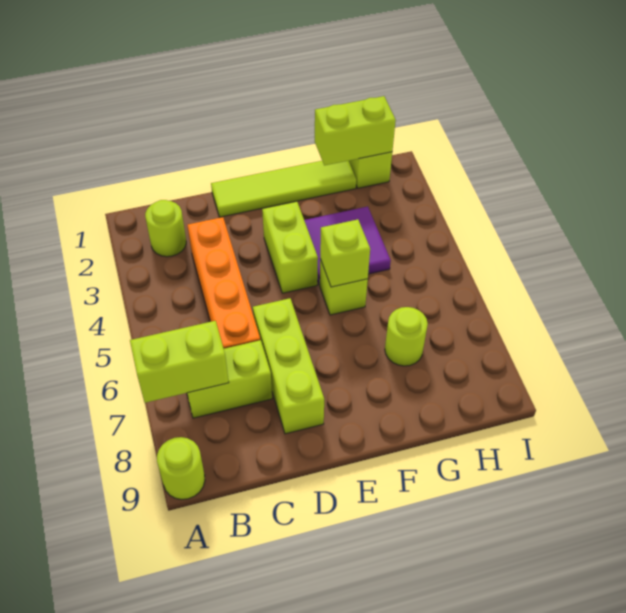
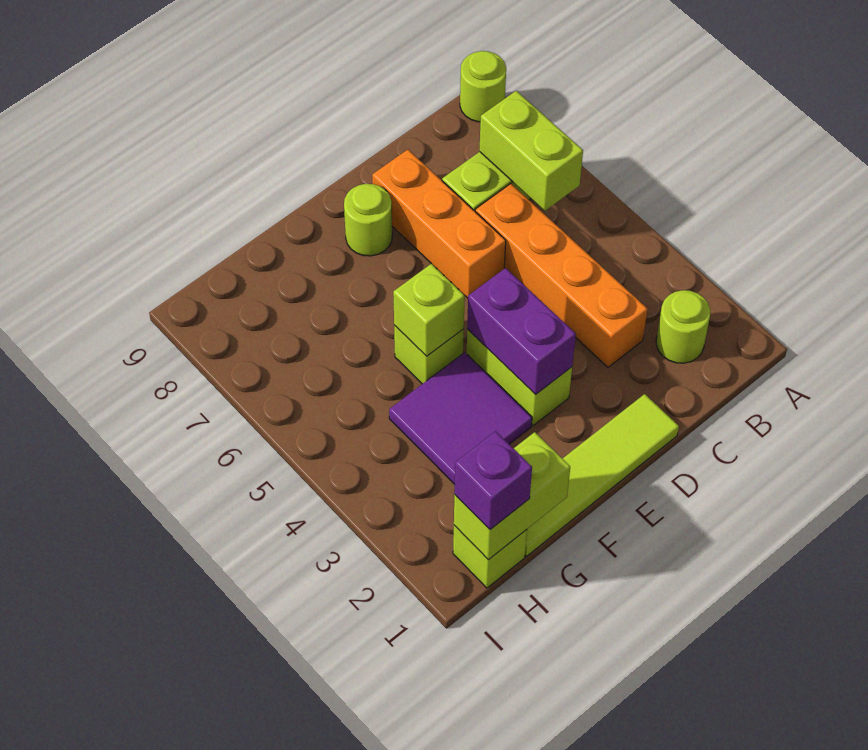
lime 1x2 brick [130,321,229,403] -> lime 1x2 brick turned to [480,91,583,211]
lime 1x3 brick [253,298,324,434] -> orange 1x3 brick [372,150,506,298]
none -> purple 1x2 brick [467,268,576,395]
lime 1x1 round brick [385,307,428,366] -> lime 1x1 round brick moved to [344,184,392,256]
none -> purple 1x1 brick [454,431,532,530]

